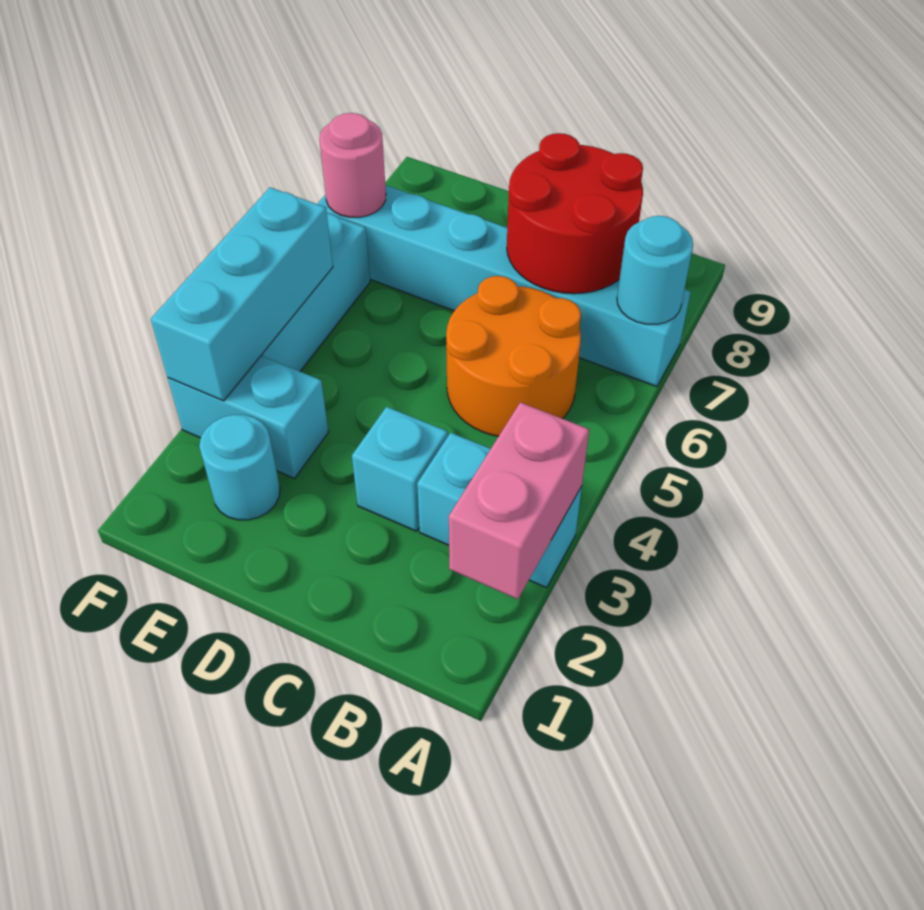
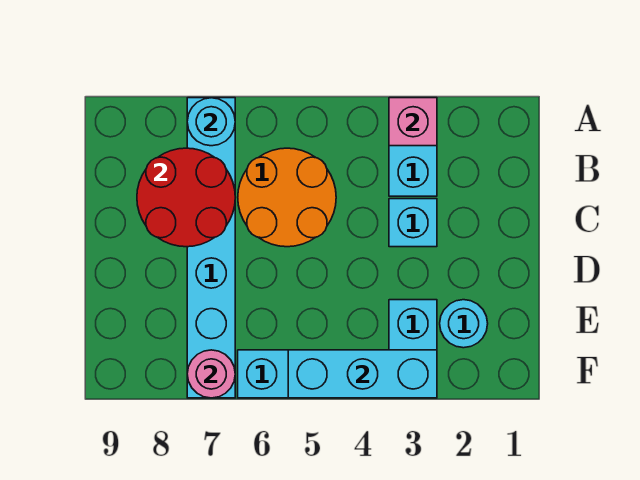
pink 1x2 brick [449,402,589,599] -> pink 1x1 brick [389,98,437,146]

